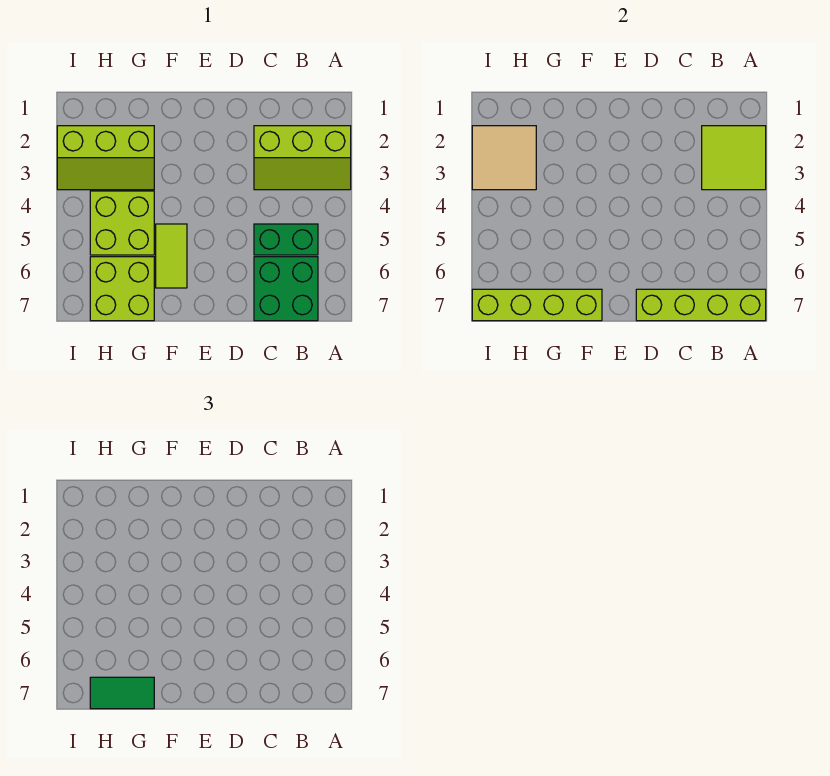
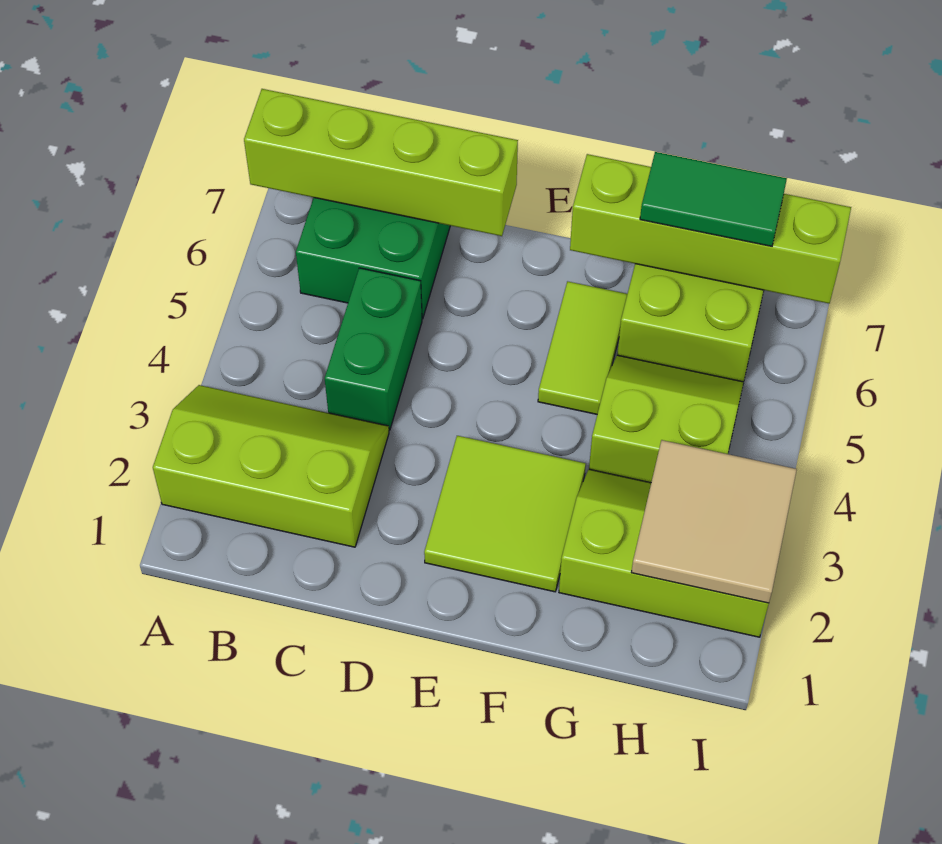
lime 2x2 tile [702,126,766,190] -> lime 2x2 tile moved to [424,436,586,592]
green 1x2 brick [254,224,318,255] -> green 1x2 brick turned to [325,268,422,430]
lime 2x2 brick [90,191,154,255] -> lime 2x2 slope [589,355,744,483]

